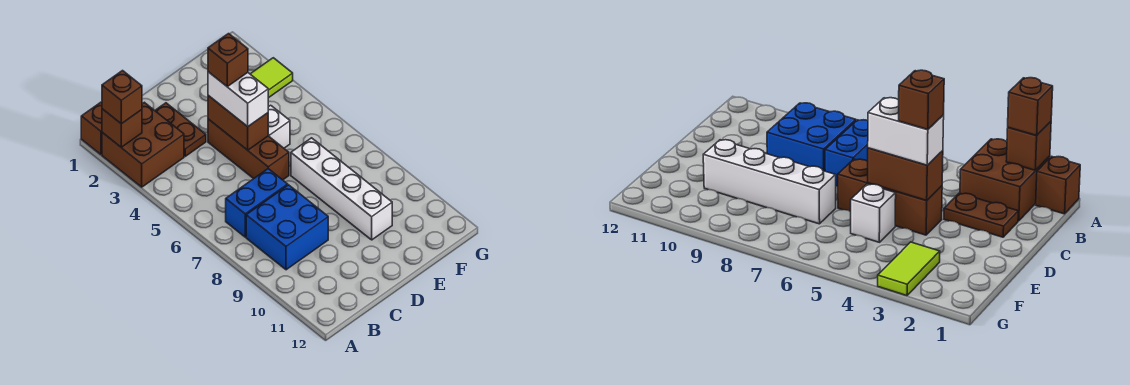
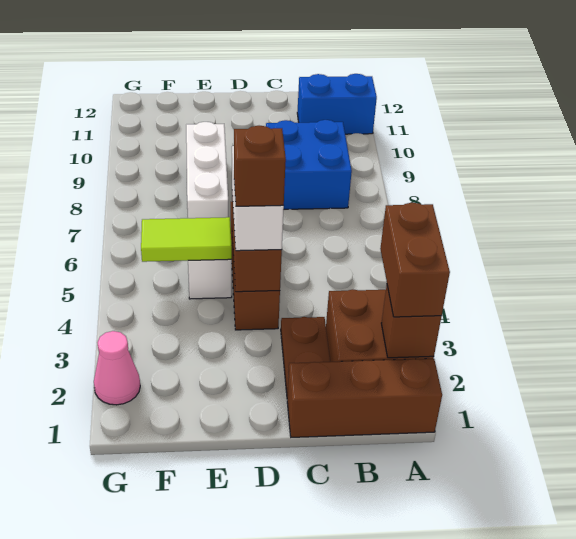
brown 1x1 brick [81,102,102,155] -> brown 1x3 brick [287,359,442,437]
brown 1x1 brick [102,71,142,124] -> brown 1x2 brick [380,203,450,317]
blue 1x2 brick [226,169,288,237] -> blue 1x2 brick moved to [297,74,377,134]
white 1x4 brick [291,138,392,240] -> white 1x3 brick [186,122,228,218]
lime 1x2 tile [251,58,293,98] -> lime 1x2 tile moved to [141,217,232,262]
none -> pink 1x1 cone [94,331,140,405]

